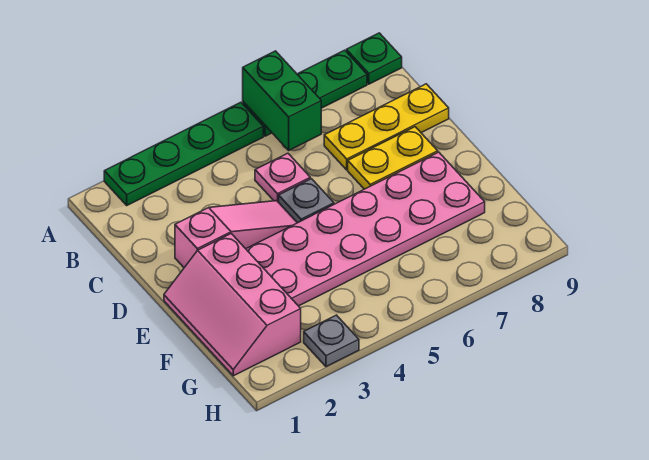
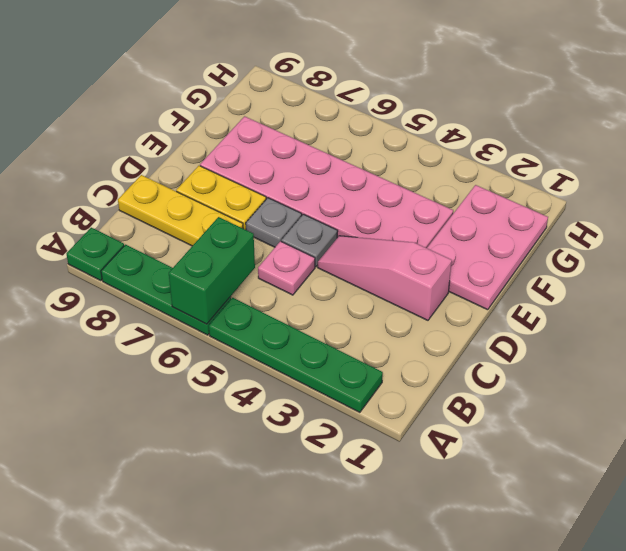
pink 2x3 slope [164,234,301,376] -> pink 2x3 plate [427,185,548,310]
grey 1x1 plate [304,315,359,367] -> grey 1x1 plate moved to [246,198,302,247]

